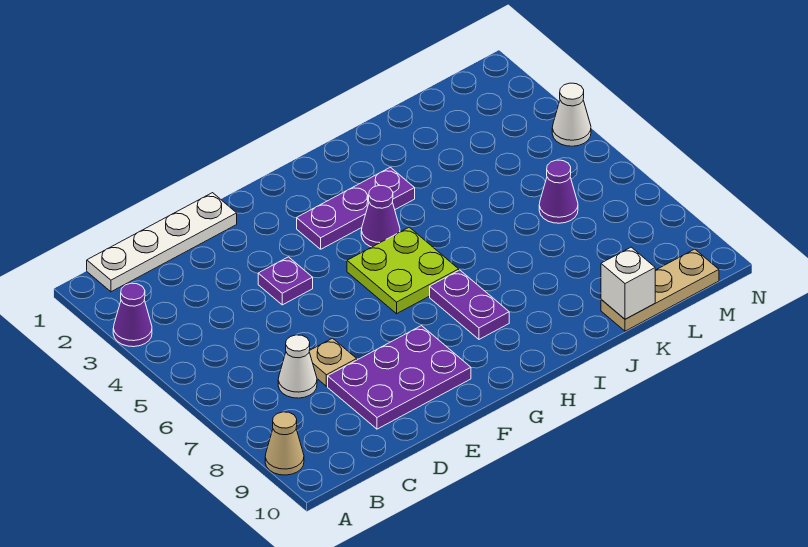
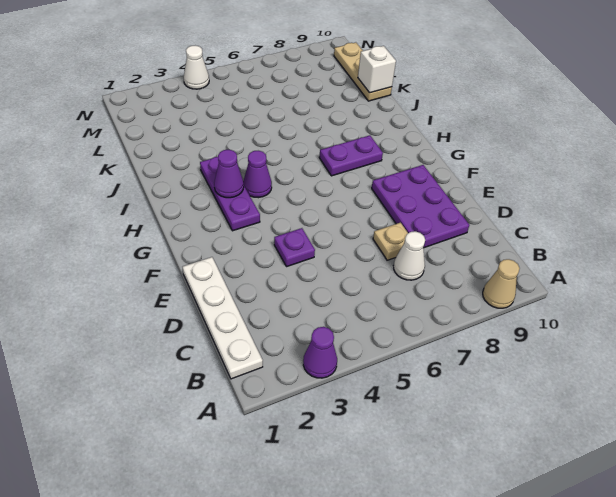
lime 2x2 plate [347,227,459,314] -> none
purple 1x1 cone [539,160,578,223] -> purple 1x1 cone moved to [214,150,244,198]

